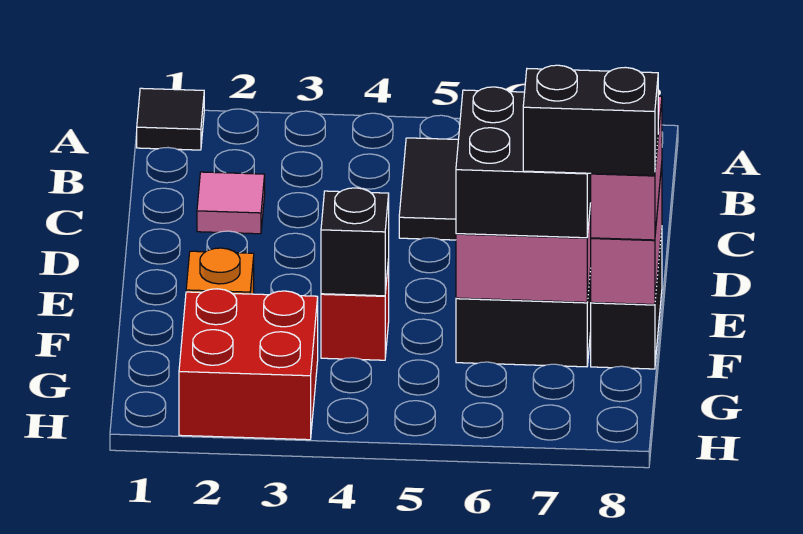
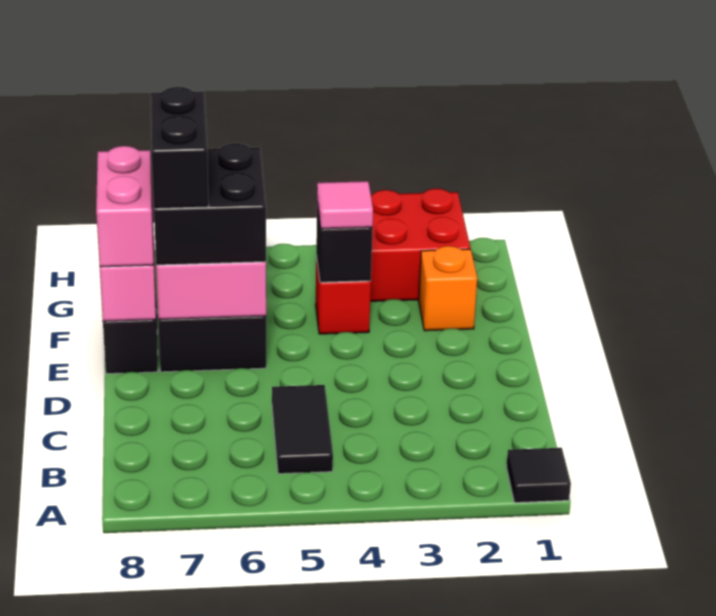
pink 1x1 tile [197,172,265,234] -> pink 1x1 tile moved to [317,181,373,229]
black 1x2 brick [523,65,658,175] -> black 1x2 brick turned to [151,87,209,209]

